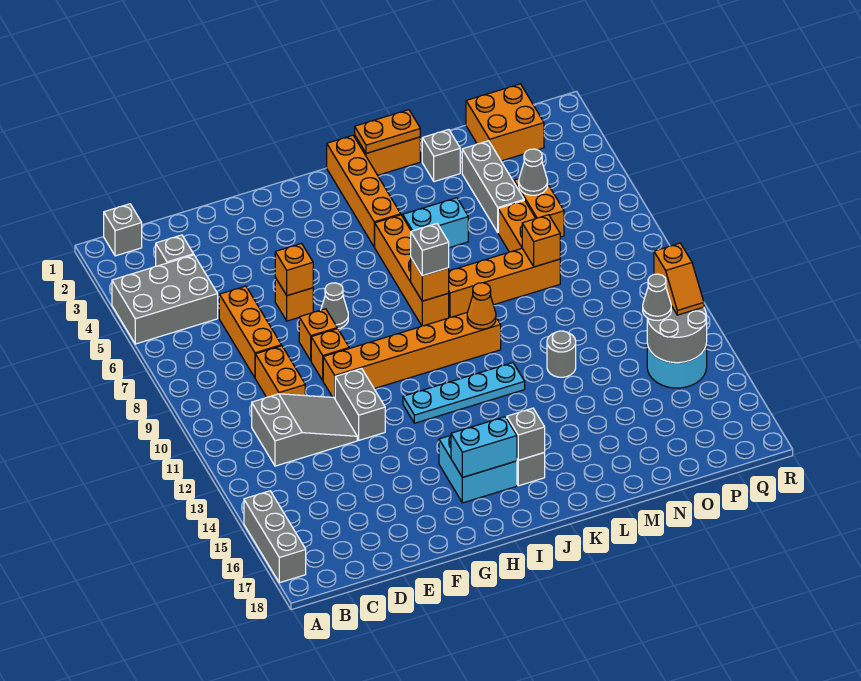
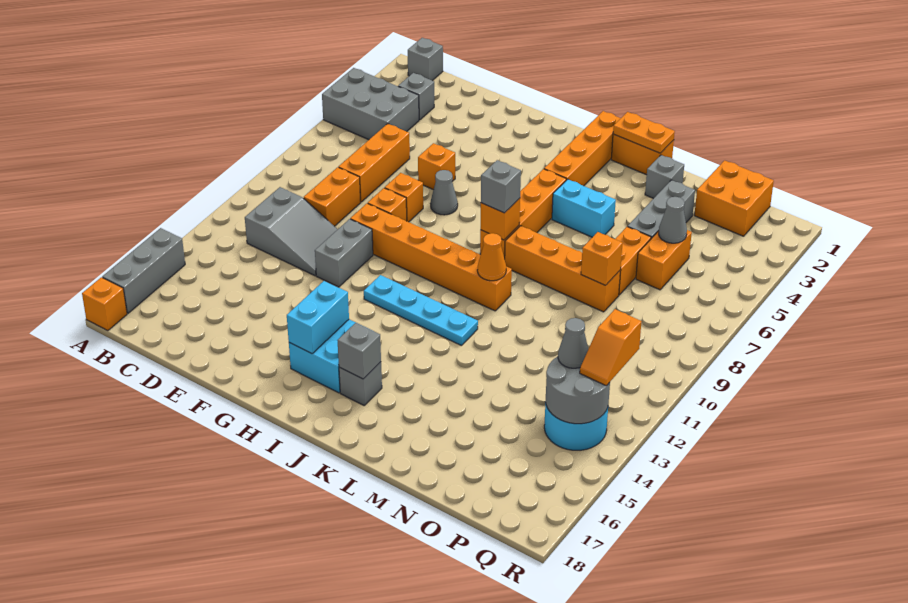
orange 1x1 brick [275,243,313,296] -> orange 1x1 brick moved to [82,277,127,331]
cyan 1x2 brick [451,417,517,477] -> cyan 1x2 brick turned to [287,281,349,354]
grey 1x1 round brick [547,331,576,377] -> none

